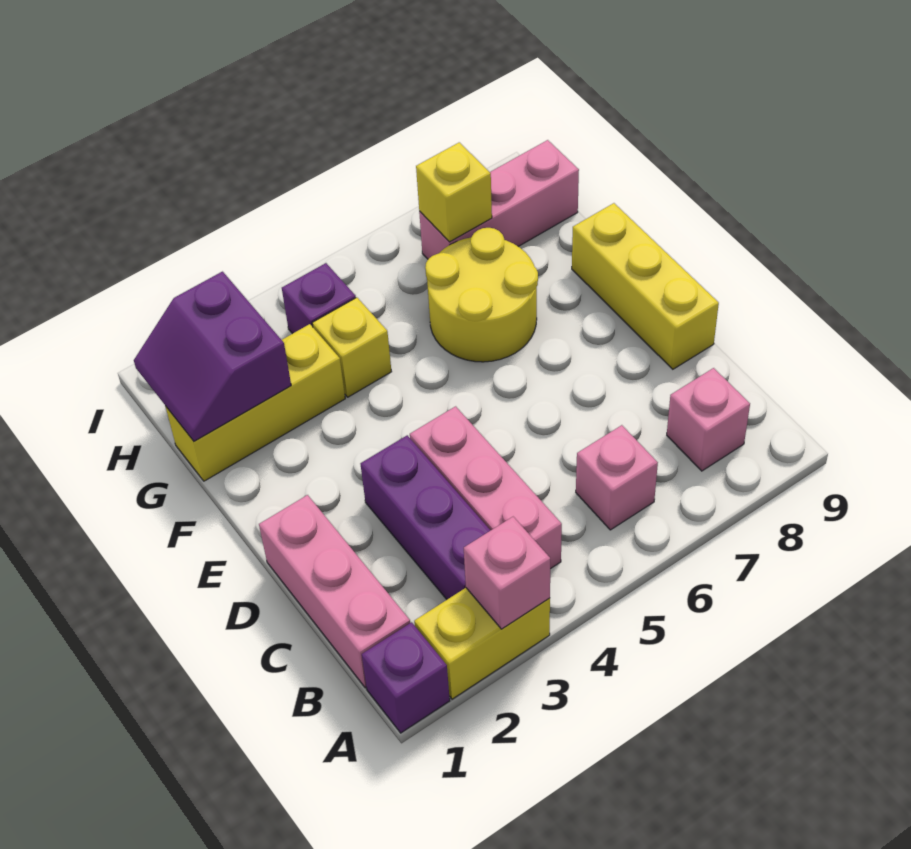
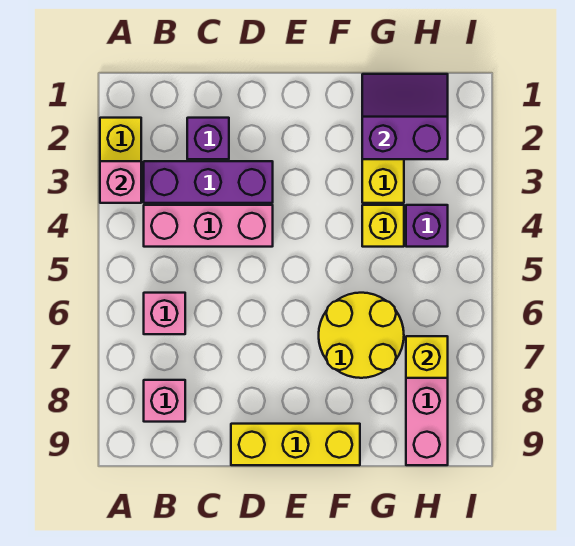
purple 1x1 brick [362,622,450,733] -> purple 1x1 brick moved to [187,118,229,159]
pink 1x3 brick [259,495,410,688] -> none

